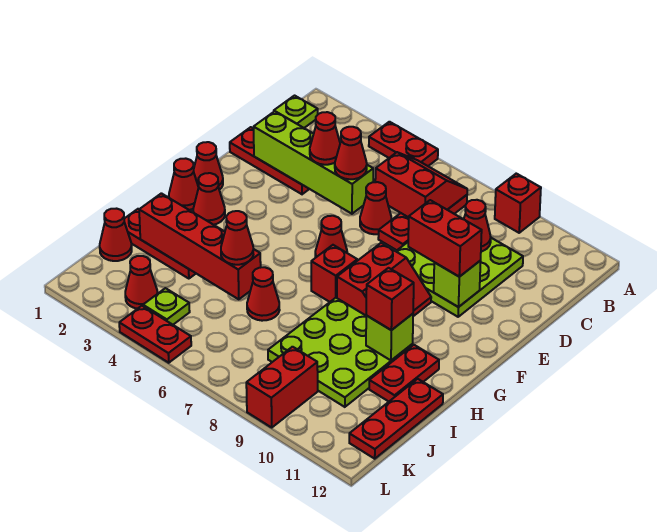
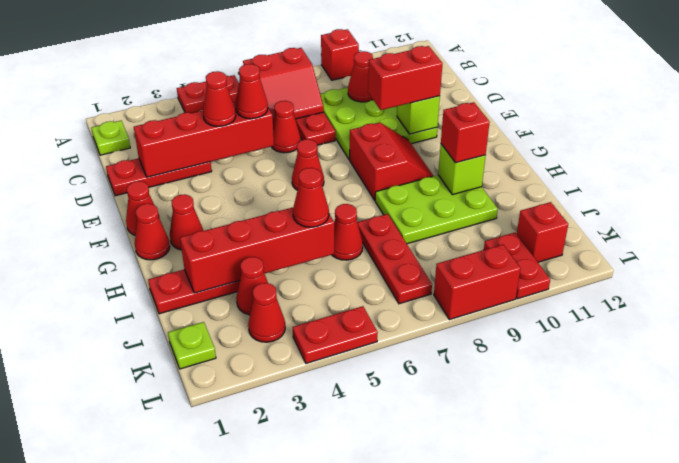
red 2x2 slope [375,152,467,217] -> red 2x2 slope turned to [243,48,324,121]
lime 1x4 brick [254,111,373,214] -> red 1x4 brick [134,103,274,177]
red 1x1 brick [311,245,357,302] -> red 1x1 brick moved to [517,202,568,262]
lime 3x3 plate [268,298,413,407] -> lime 2x3 plate [375,175,498,244]
red 1x2 plate [369,345,439,401] -> red 1x2 plate moved to [484,232,550,299]
red 1x3 plate [349,379,443,459] -> red 1x3 plate moved to [357,214,432,304]
red 1x1 cone [100,209,132,261] -> red 1x1 cone moved to [236,257,268,315]
lime 1x1 plate [143,288,190,325] -> lime 1x1 plate moved to [168,322,216,369]
red 1x2 brick [246,347,318,427] -> red 1x2 brick turned to [434,245,521,320]

